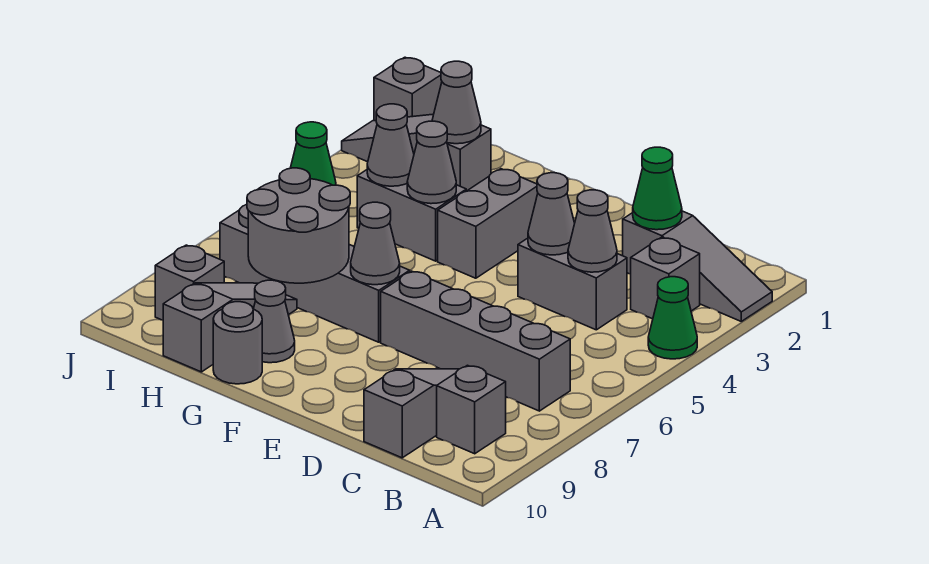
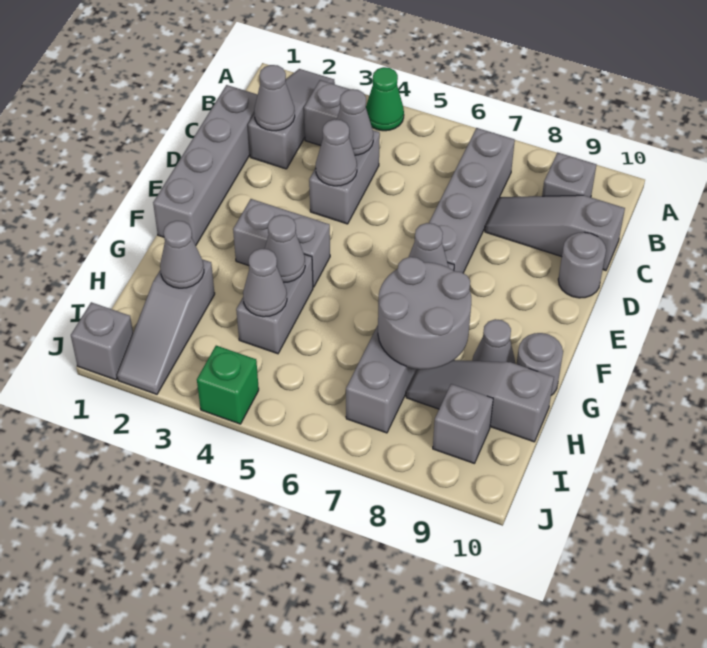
none -> grey 1x4 brick [153,85,258,245]
green 1x1 cone [633,147,682,230] -> grey 1x1 cone [254,65,295,131]
none -> grey 1x1 round brick [558,232,606,298]
green 1x1 cone [291,122,336,185] -> green 1x1 brick [197,346,259,424]

